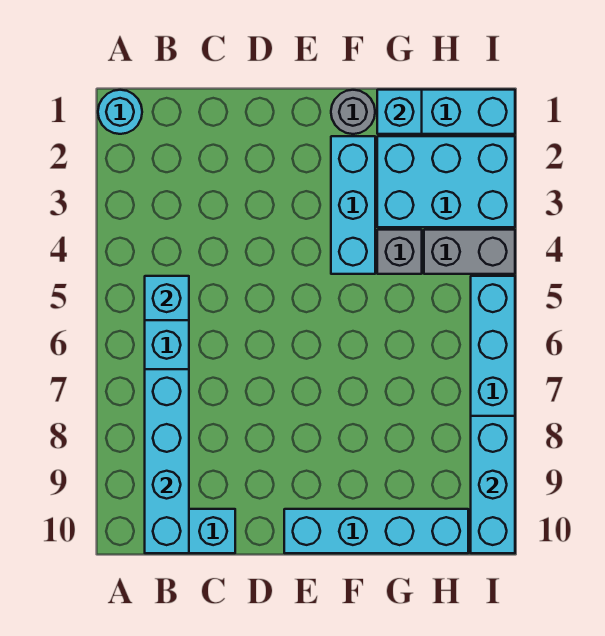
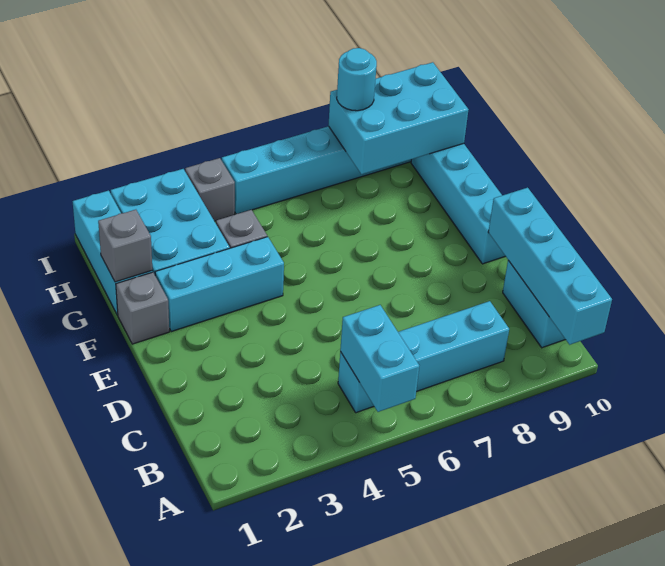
cyan 1x1 round brick [98,90,142,134] -> cyan 1x1 round brick moved to [337,48,377,111]
cyan 1x1 brick [145,276,189,320] -> cyan 1x2 brick [340,305,419,412]
cyan 1x4 brick [145,369,189,553] -> cyan 1x4 brick turned to [488,188,612,345]
grey 1x1 round brick [331,90,375,134] -> grey 1x1 brick [116,272,169,344]
cyan 1x1 brick [377,90,422,134] -> grey 1x1 brick [98,210,152,282]
grey 1x2 brick [424,230,515,274] -> grey 1x1 brick [185,158,235,221]
cyan 1x3 brick [471,416,515,553] -> cyan 2x3 brick [328,62,469,174]

